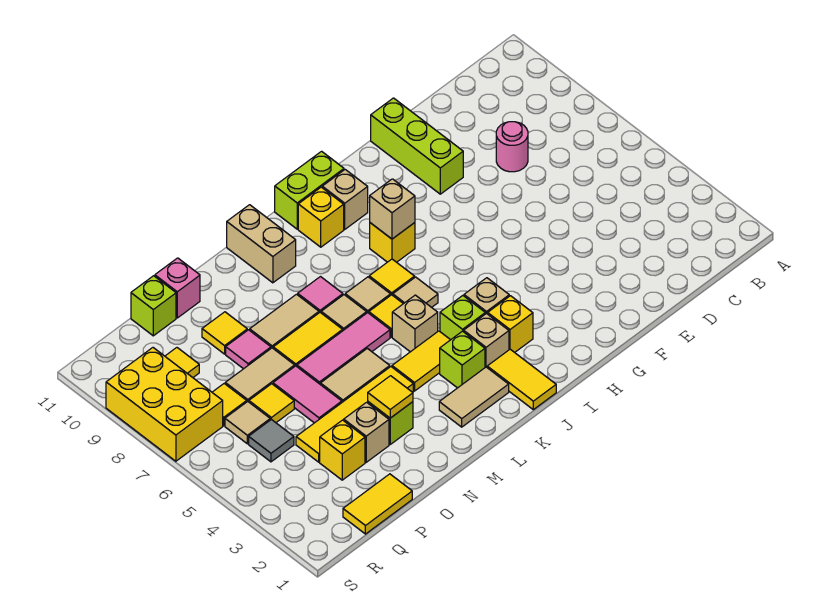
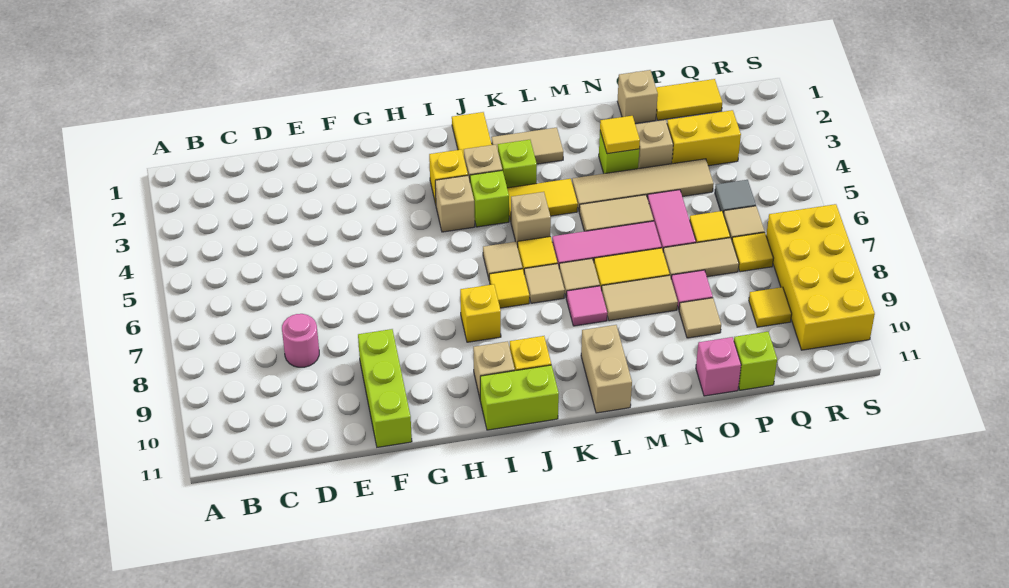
tan 1x1 brick [370,179,415,239] -> tan 1x1 brick moved to [617,70,658,124]
yellow 1x4 tile [296,367,413,462] -> tan 1x4 tile [572,159,714,210]
yellow 1x1 tile [202,312,247,354] -> tan 1x1 tile [679,298,721,338]
yellow 1x1 brick [320,420,365,480] -> yellow 1x2 brick [667,110,741,166]
yellow 2x3 brick [106,348,223,461] -> yellow 2x4 brick [766,204,875,350]

